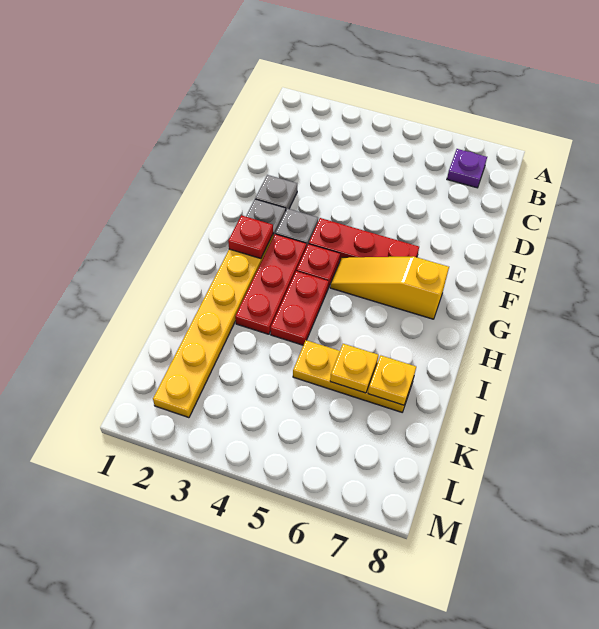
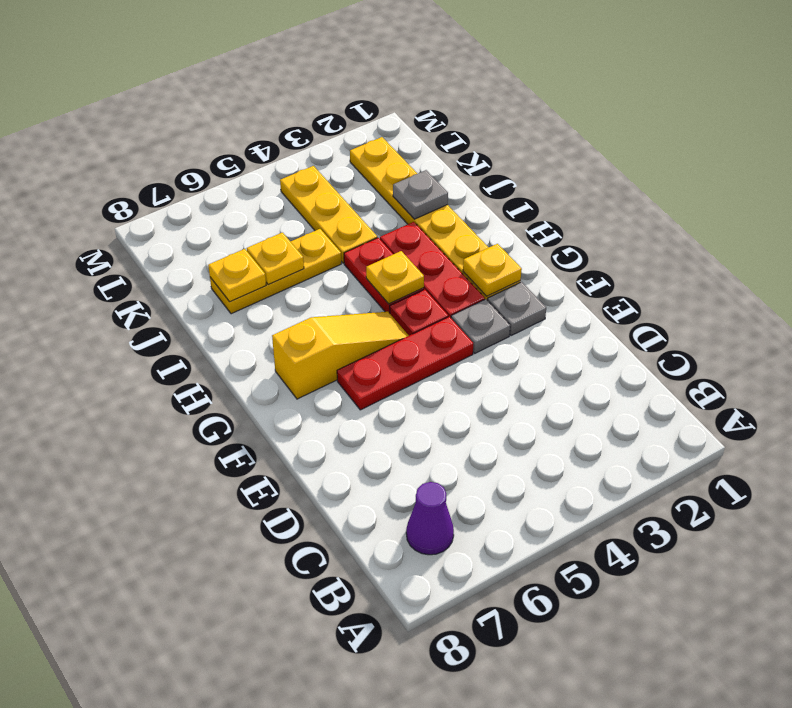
purple 1x1 plate [447,149,487,188] -> purple 1x1 cone [406,482,454,555]
grey 1x1 plate [255,175,297,210] -> grey 1x1 plate moved to [393,170,448,219]
red 1x1 plate [228,215,273,259] -> yellow 1x1 plate [463,244,522,296]
none -> yellow 1x1 plate [366,251,424,304]
none -> yellow 1x3 plate [280,166,377,263]

